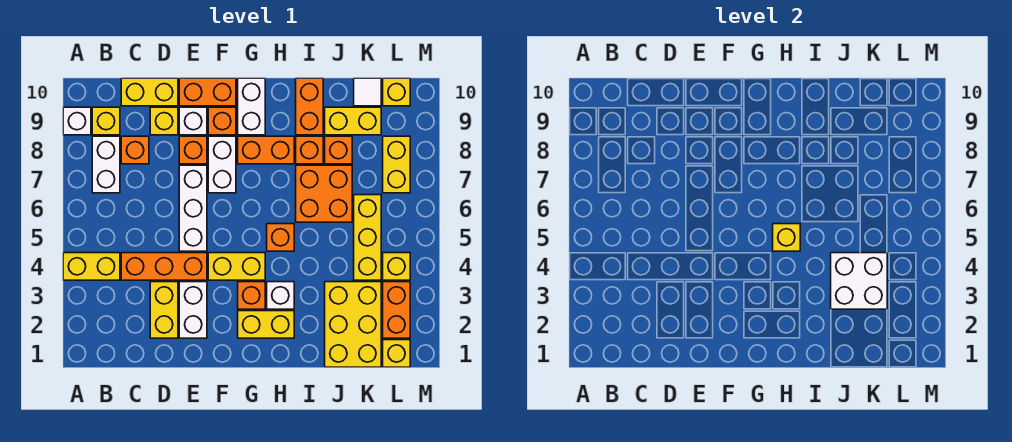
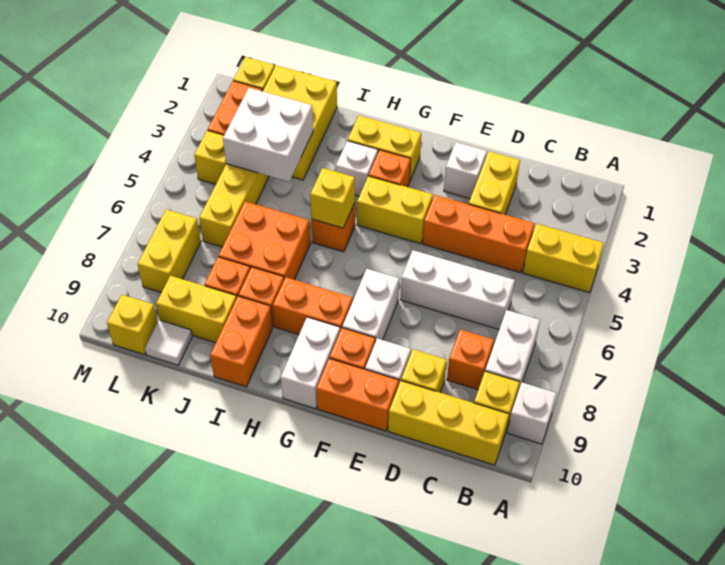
yellow 1x2 brick [121,78,178,106] -> yellow 1x3 brick [388,381,509,465]
white 1x2 brick [179,282,207,338] -> white 1x1 brick [444,142,487,199]
white 1x3 brick [179,165,207,251] -> white 1x3 brick turned to [401,250,515,329]
orange 1x1 brick [179,136,207,164] -> none

